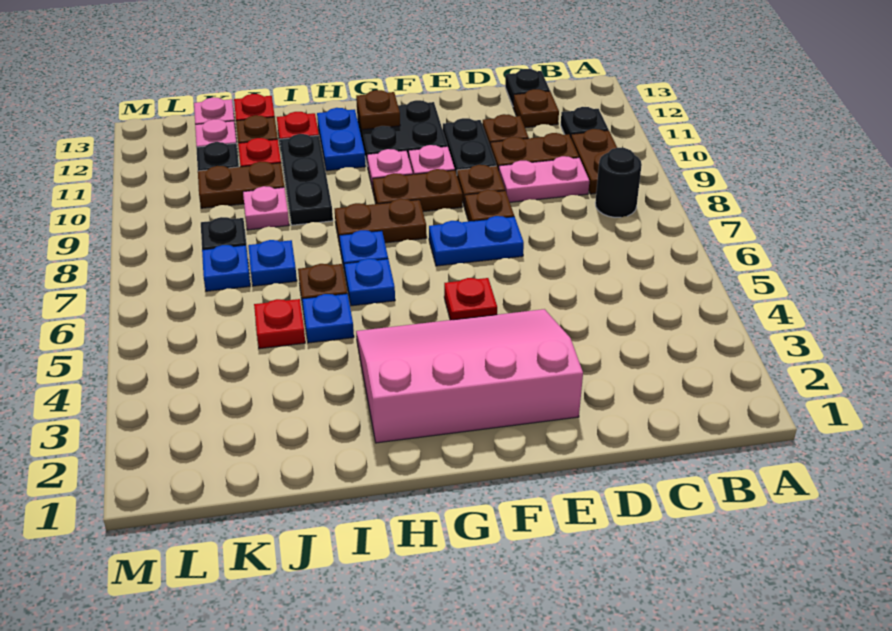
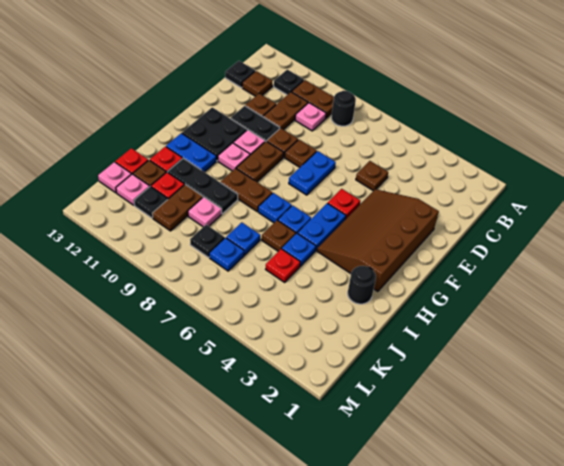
pink 1x2 plate [499,156,589,202] -> pink 1x1 plate [295,103,326,131]
pink 3x4 slope [356,309,583,443] -> brown 3x4 slope [317,189,439,291]
none -> blue 1x2 plate [298,203,346,250]
brown 1x2 plate [335,199,427,245] -> brown 1x2 plate turned to [221,168,272,211]
brown 1x1 plate [356,90,400,130] -> brown 1x1 plate moved to [356,161,388,191]
none -> black 1x1 round brick [348,266,376,304]

